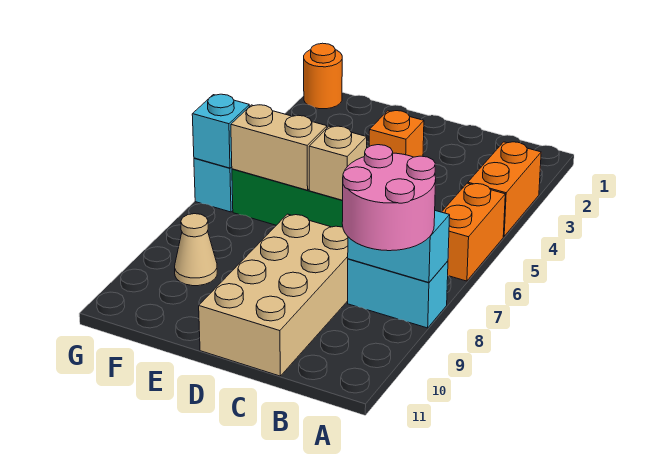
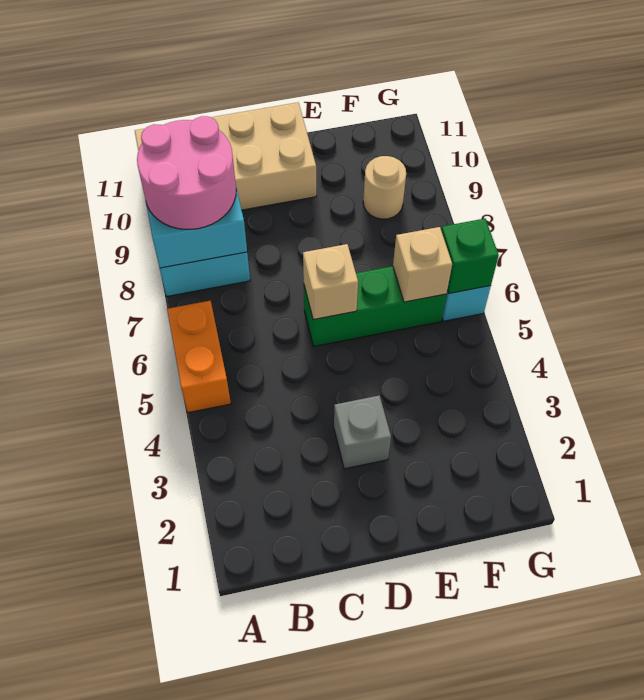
orange 1x2 brick [468,142,541,236] -> none
tan 2x4 brick [199,214,348,376] -> tan 2x4 brick turned to [135,103,316,210]
orange 1x1 brick [369,111,424,157] -> grey 1x1 brick [334,396,391,469]
tan 1x2 brick [231,105,327,190] -> tan 1x1 brick [393,227,452,302]
tan 1x1 cone [175,214,217,286] -> tan 1x1 round brick [363,156,406,219]
orange 1x1 round brick [304,43,342,109] -> none
cyan 1x1 brick [192,94,249,168] -> green 1x1 brick [441,219,499,293]

